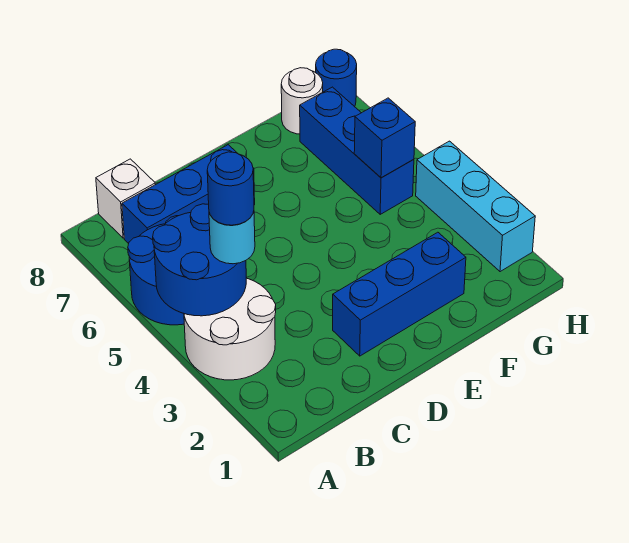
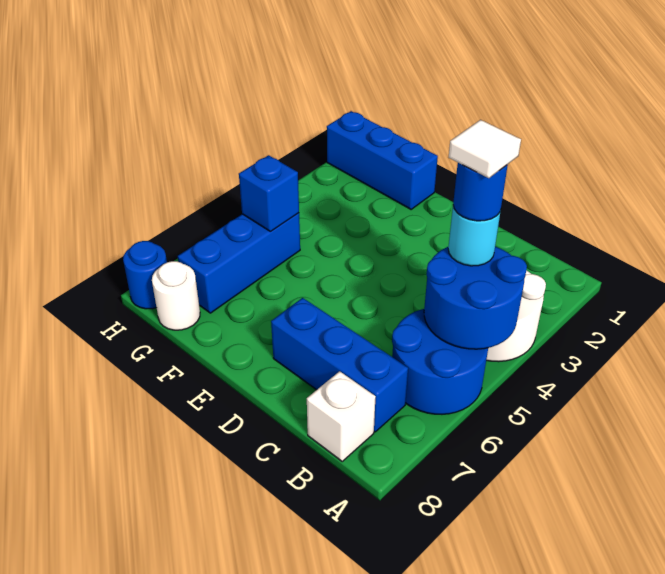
none -> white 1x1 tile [449,120,521,178]
blue 1x3 brick [333,232,466,356] -> blue 1x3 brick moved to [327,111,438,209]
cyan 1x3 brick [416,141,535,272] -> none

